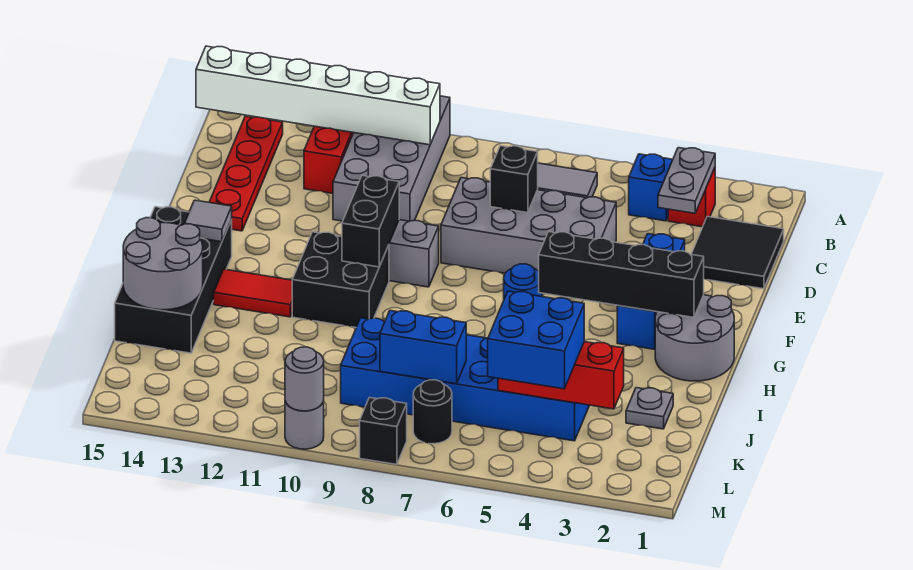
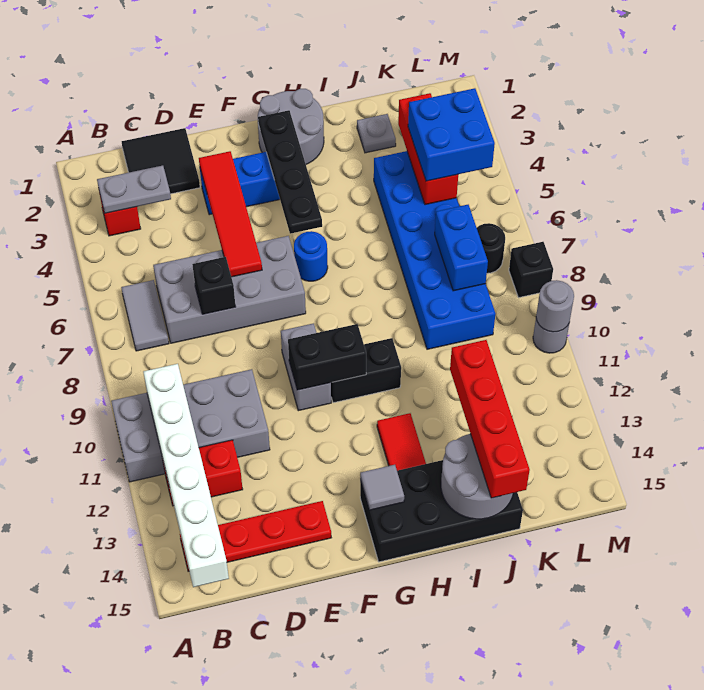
blue 1x1 brick [629,154,673,221] -> none
grey 2x4 brick [441,178,616,273] -> grey 2x4 brick turned to [153,236,306,343]
none -> red 1x4 tile [199,151,262,277]
black 1x4 brick [539,232,704,318] -> black 1x4 plate [258,110,322,234]
black 2x2 brick [292,232,389,328] -> black 1x2 brick [331,338,401,403]
none -> red 1x4 brick [450,340,530,498]

